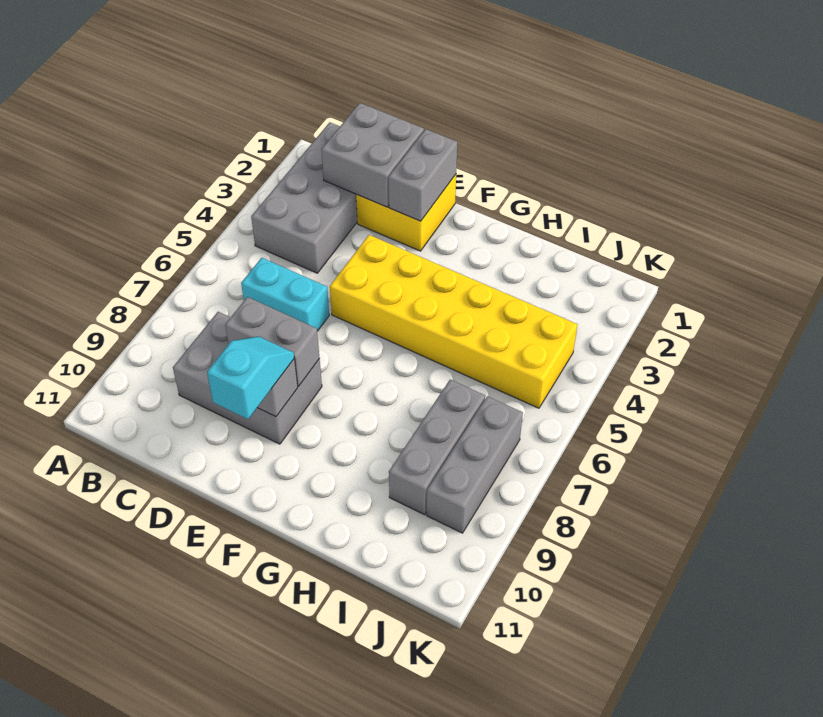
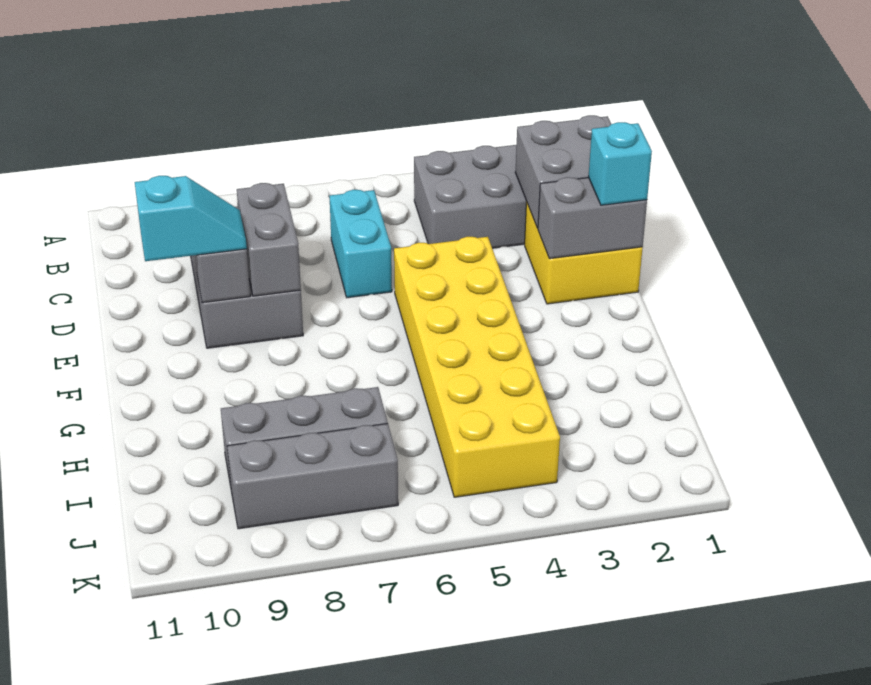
none -> cyan 1x1 brick [588,122,652,205]

